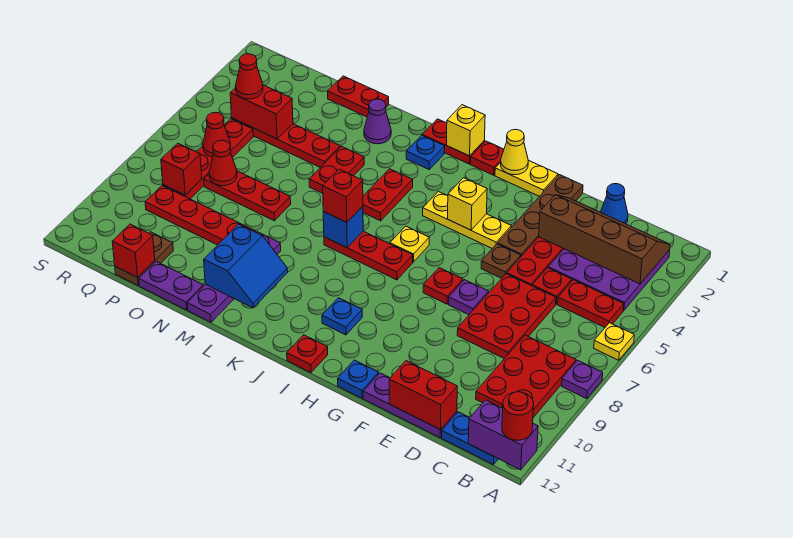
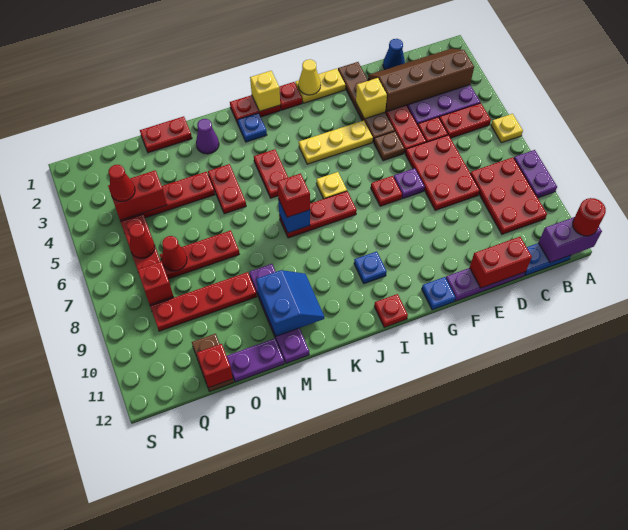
purple 1x1 plate [562,360,603,399] -> purple 1x2 plate [514,150,557,198]
yellow 1x1 brick [448,178,487,230] -> yellow 1x1 brick moved to [356,78,387,119]

